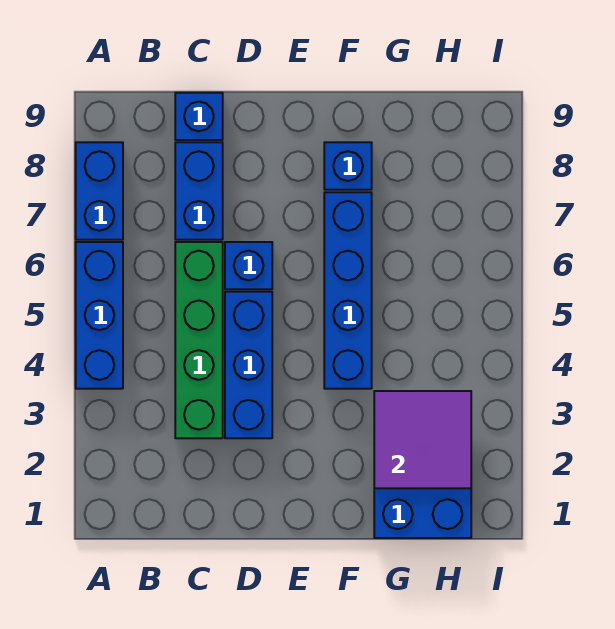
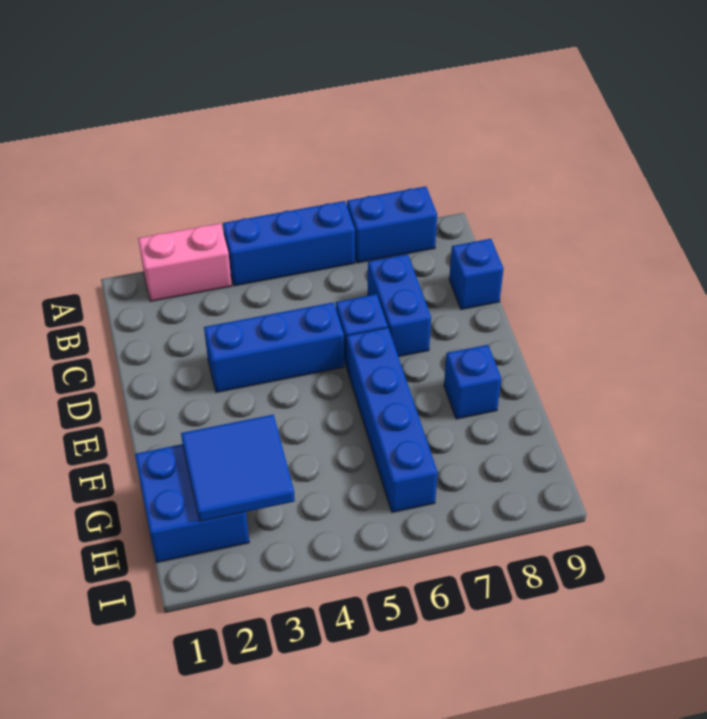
none -> pink 1x2 brick [138,223,232,301]
green 1x4 brick [175,242,223,438] -> none
blue 1x2 brick [175,142,223,240] -> blue 1x2 brick turned to [368,254,431,357]
blue 1x4 brick [324,192,372,389] -> blue 1x4 brick turned to [346,328,438,512]
purple 2x2 tile [374,391,471,488] -> blue 2x2 tile [181,415,295,521]

